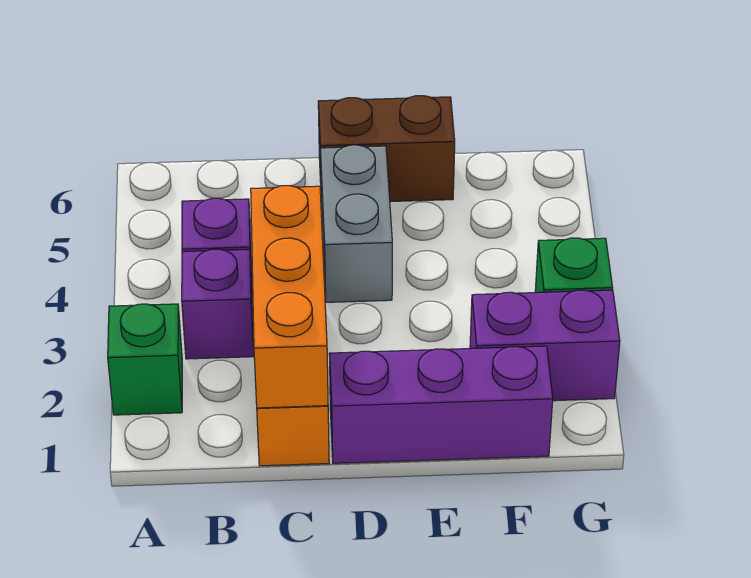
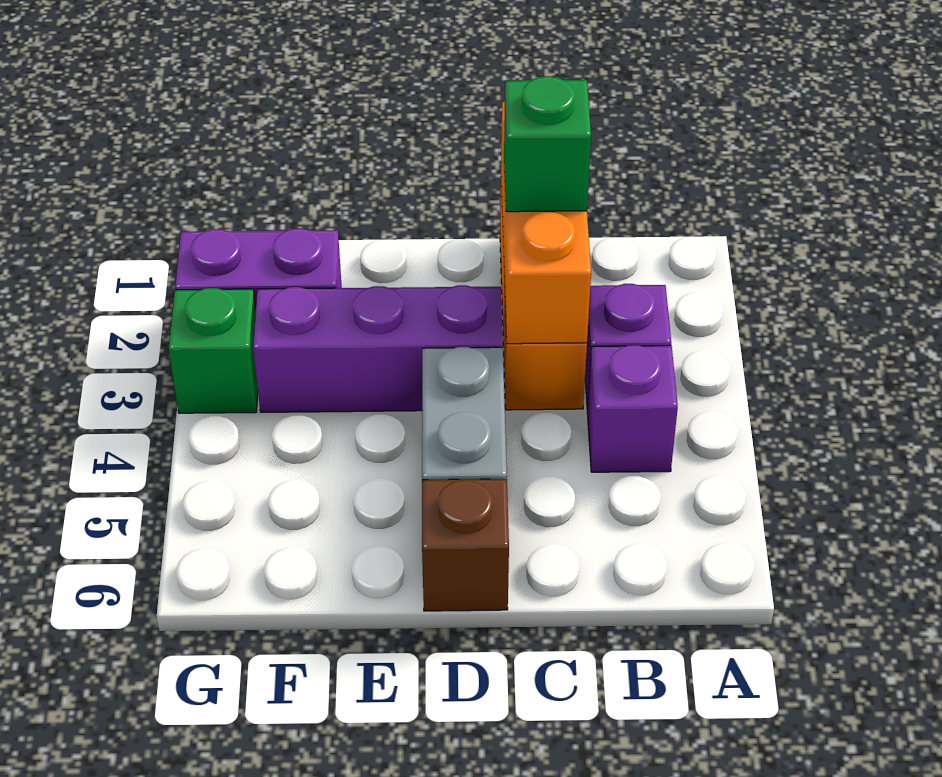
green 1x1 brick [108,304,182,415] -> green 1x1 brick moved to [504,76,591,212]
purple 1x3 brick [329,346,553,463] -> purple 1x3 brick moved to [253,285,503,412]
brown 1x2 brick [318,96,455,201] -> brown 1x1 brick [422,479,509,611]

